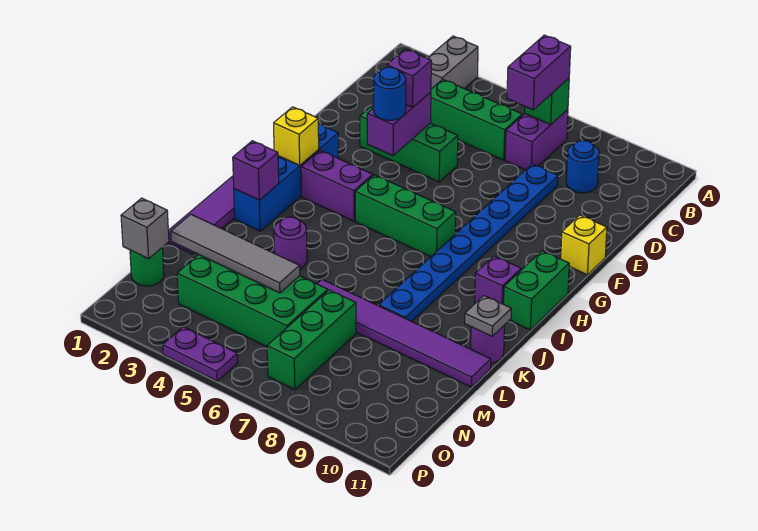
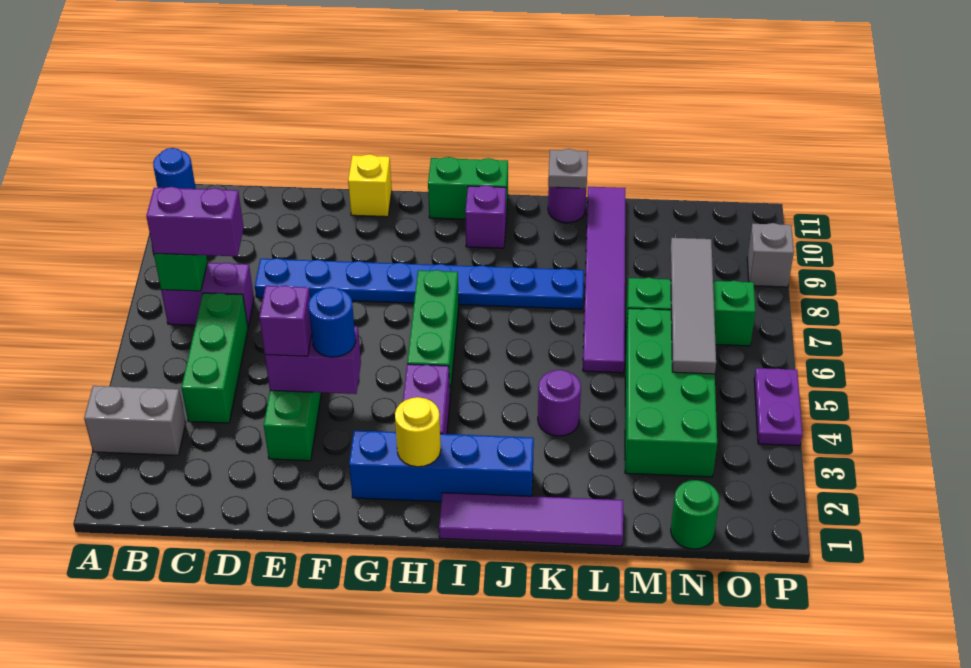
blue 1x1 round brick [566,141,599,193] -> blue 1x1 round brick moved to [153,148,196,189]
yellow 1x1 brick [274,107,319,165] -> yellow 1x1 round brick [395,397,441,467]
purple 1x1 brick [233,141,279,200] -> none
grey 1x4 tile [171,214,300,293] -> grey 1x4 tile moved to [670,238,716,374]
grey 1x1 brick [121,198,169,259] -> grey 1x1 brick moved to [747,223,794,287]

